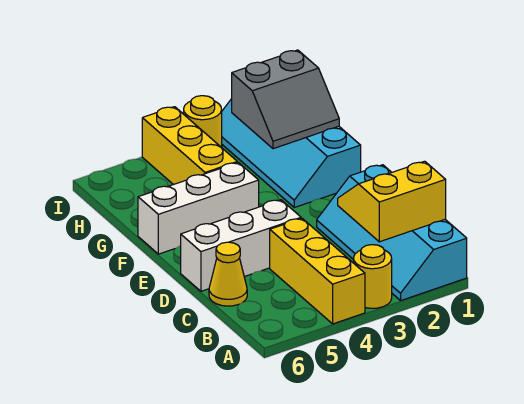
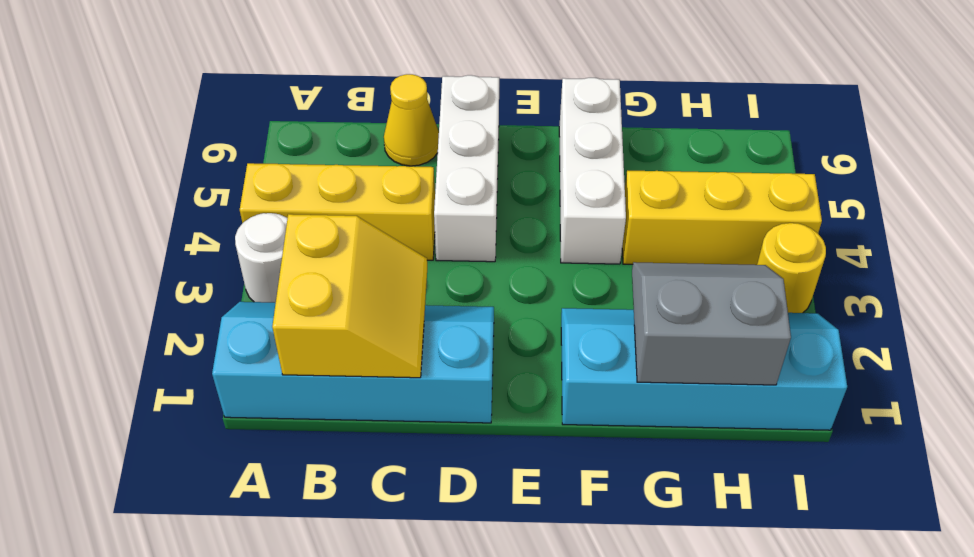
yellow 1x1 round brick [354,245,392,308] -> white 1x1 round brick [235,213,287,302]
grey 2x2 slope [232,50,339,149] -> grey 2x2 slope turned to [632,262,791,385]

